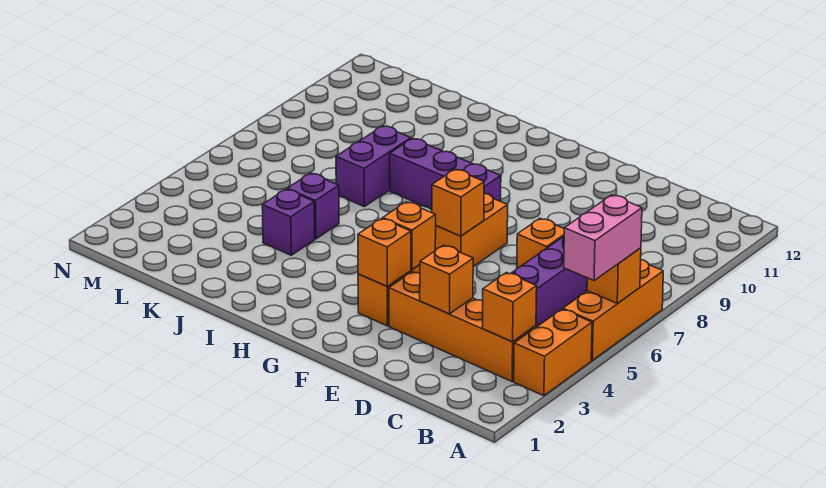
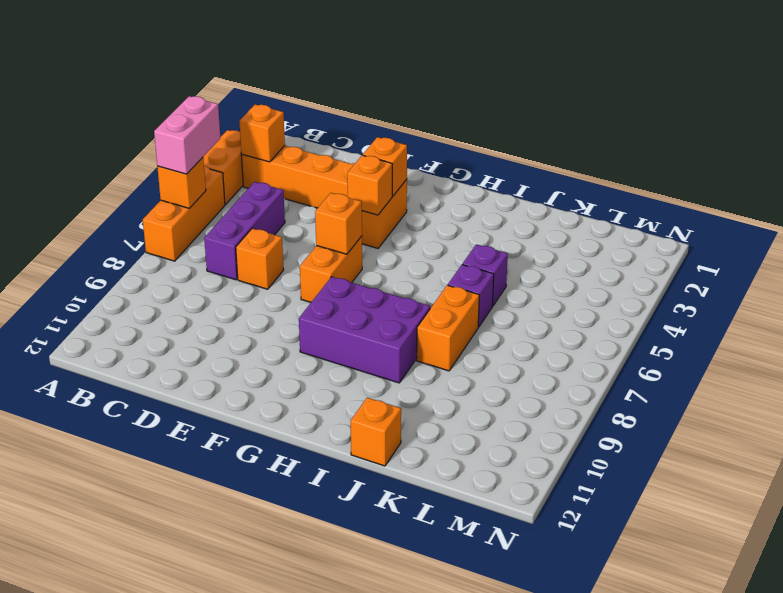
orange 1x1 brick [420,245,473,314] -> orange 1x1 brick moved to [351,398,401,466]
purple 1x3 brick [390,138,501,210] -> purple 2x3 brick [299,277,430,383]
purple 1x1 brick [262,189,315,255] -> purple 1x1 brick moved to [448,265,494,327]
purple 1x2 brick [336,126,411,207] -> orange 1x2 brick [417,285,479,371]

